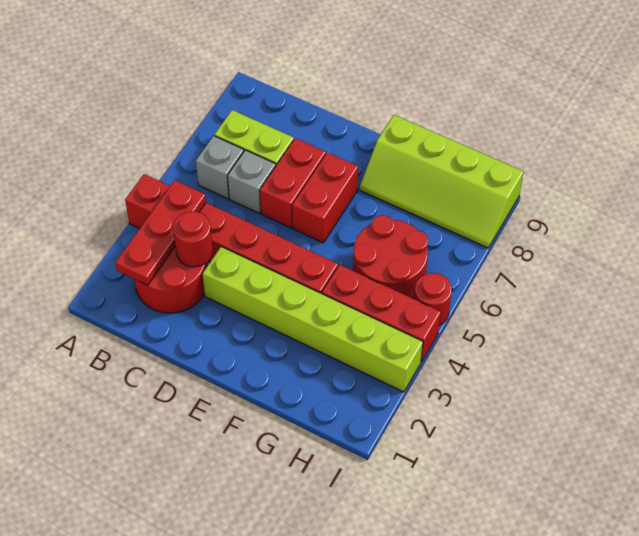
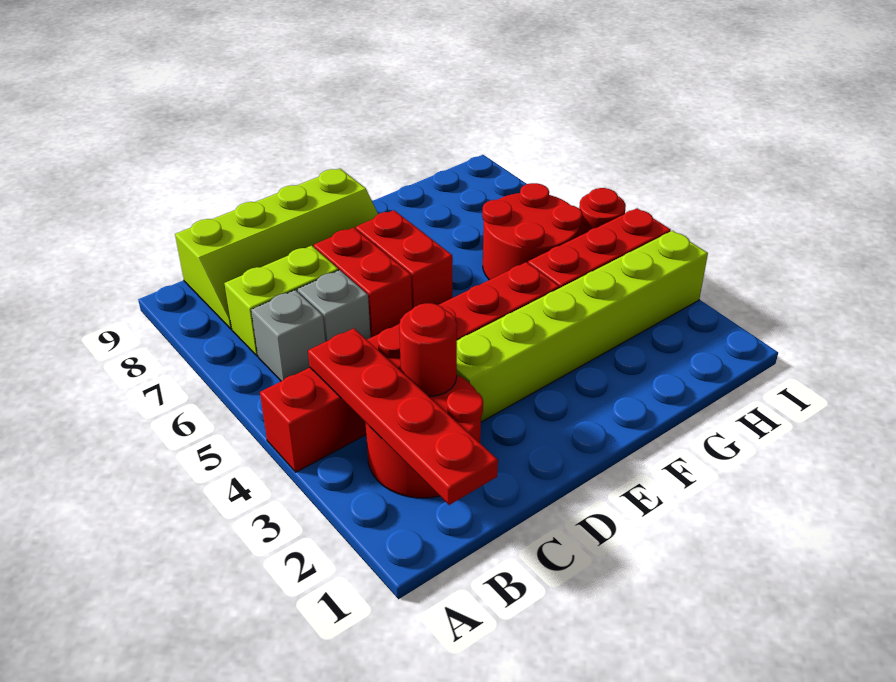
red 1x3 plate [115,180,206,285] -> red 1x4 plate [308,328,498,505]
lime 2x4 slope [360,115,524,248] -> lime 2x4 slope moved to [175,169,378,329]

